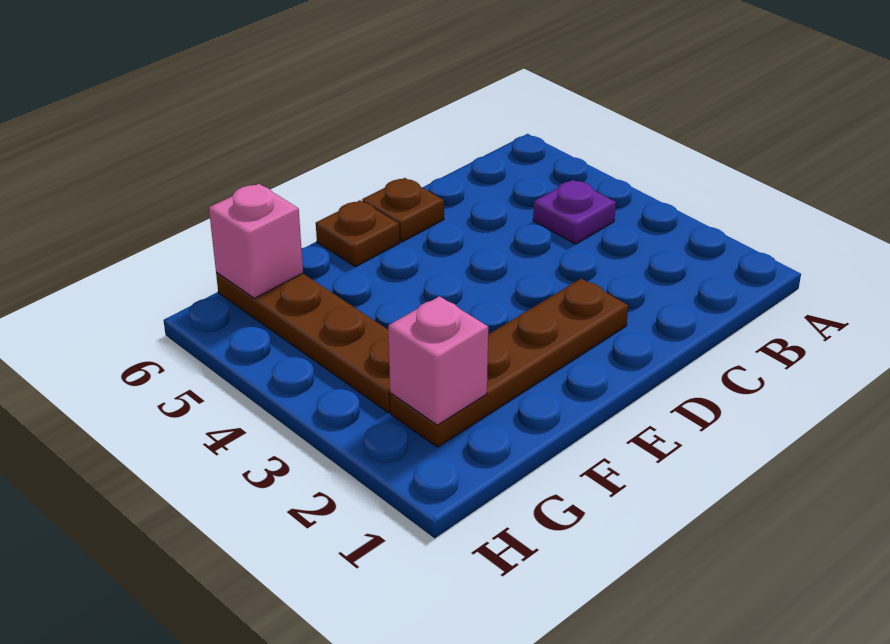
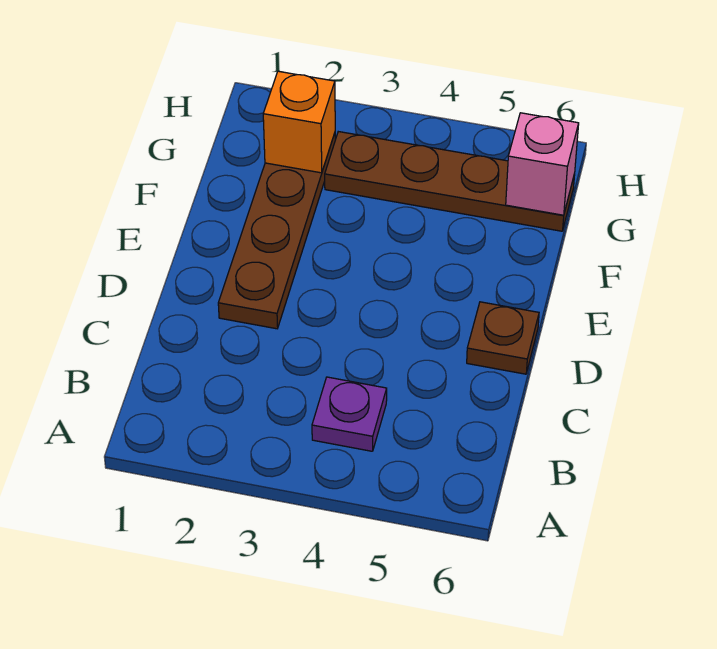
brown 1x1 plate [316,200,399,267] -> none
pink 1x1 brick [388,296,488,425] -> orange 1x1 brick [263,71,335,173]

